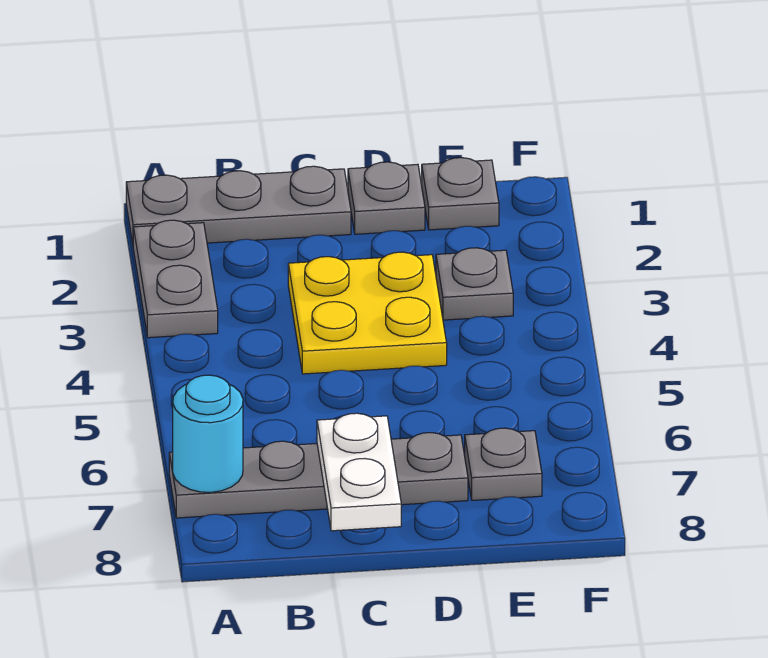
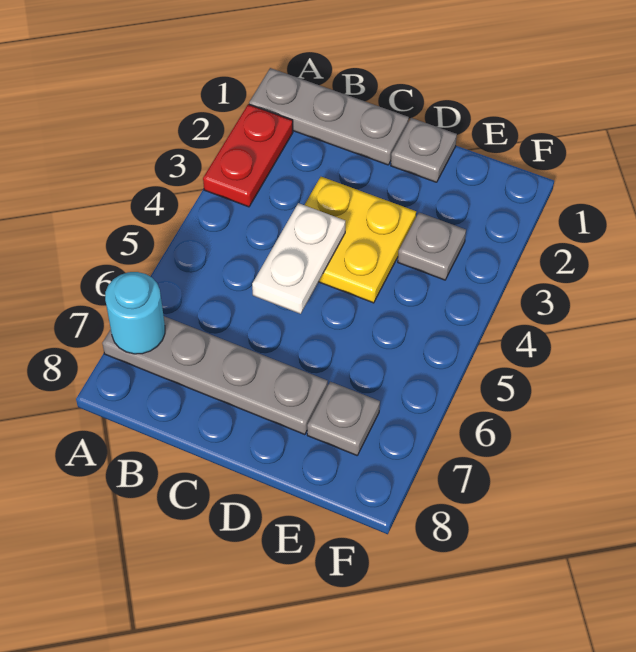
grey 1x2 plate [133,220,218,338] -> red 1x2 plate [203,104,293,207]
white 1x2 plate [317,413,401,531] -> white 1x2 plate moved to [252,203,345,314]
grey 1x1 plate [422,158,499,230] -> none

